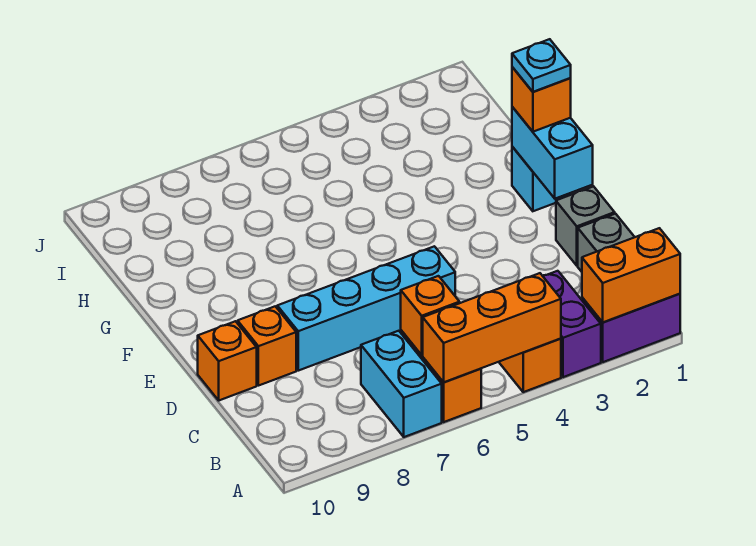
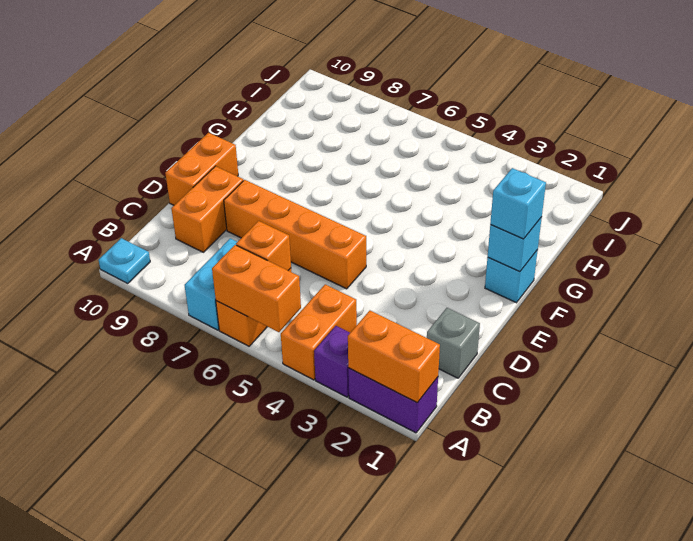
purple 1x2 brick [543,271,601,377] -> purple 1x1 brick [314,326,350,397]
orange 1x3 brick [423,273,561,382] -> orange 1x2 brick [212,245,301,332]
grey 1x1 brick [556,186,615,266] -> none
cyan 1x4 brick [277,246,455,371] -> orange 1x4 brick [224,180,366,289]
orange 1x1 brick [238,306,296,386] -> orange 1x2 brick [171,166,243,252]
orange 1x1 brick [198,321,257,400] -> orange 1x2 brick [165,133,238,205]
cyan 1x2 brick [512,107,593,199] -> cyan 1x1 brick [488,217,542,272]
orange 1x1 brick [512,67,571,132] -> cyan 1x1 brick [490,168,546,239]
cyan 1x1 plate [512,39,571,92] -> cyan 1x1 plate moved to [99,238,150,284]

